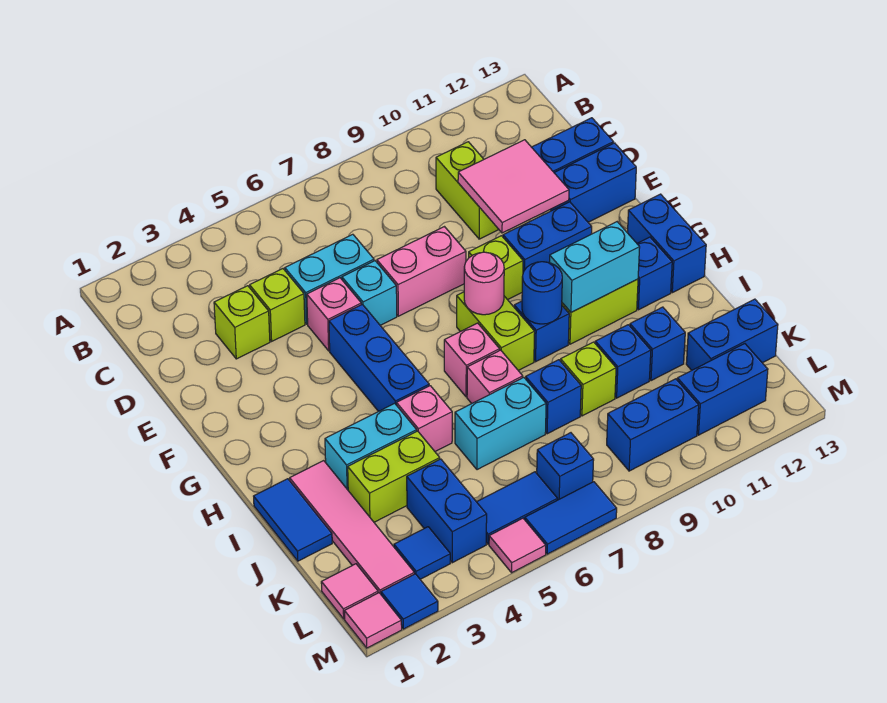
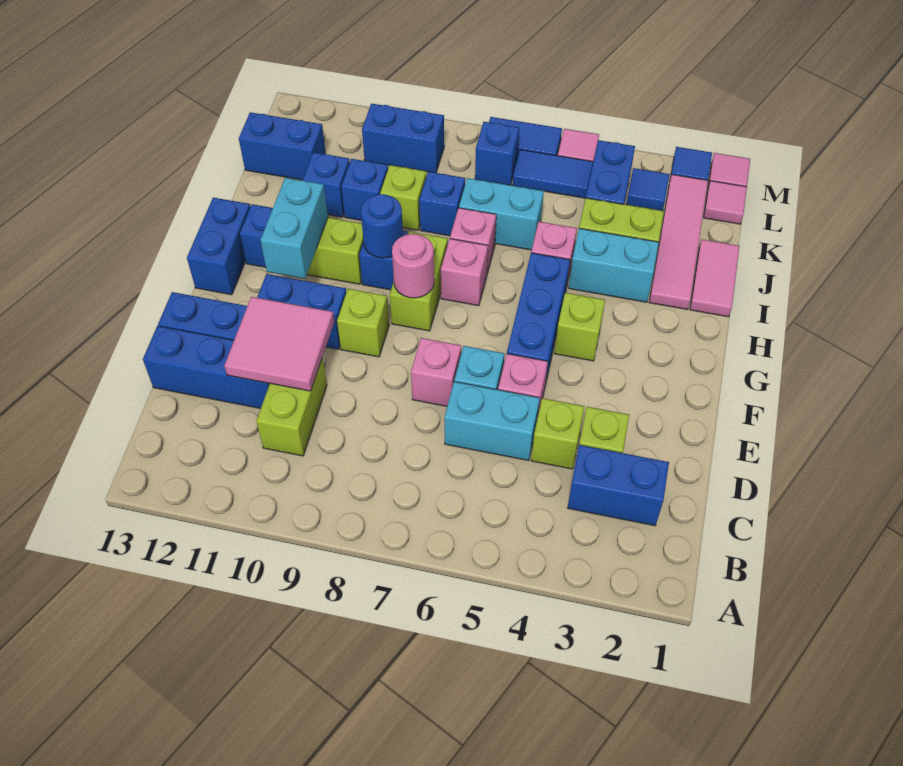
pink 1x2 brick [377,227,466,316] -> pink 1x1 brick [411,338,461,406]
none -> lime 1x1 brick [554,293,605,361]
cyan 1x2 brick [549,222,640,312] -> cyan 1x2 brick turned to [260,178,328,279]
blue 1x2 tile [254,479,332,561] -> pink 1x2 tile [690,239,740,317]
blue 1x2 brick [677,344,768,435] -> blue 1x2 brick moved to [568,445,669,526]

